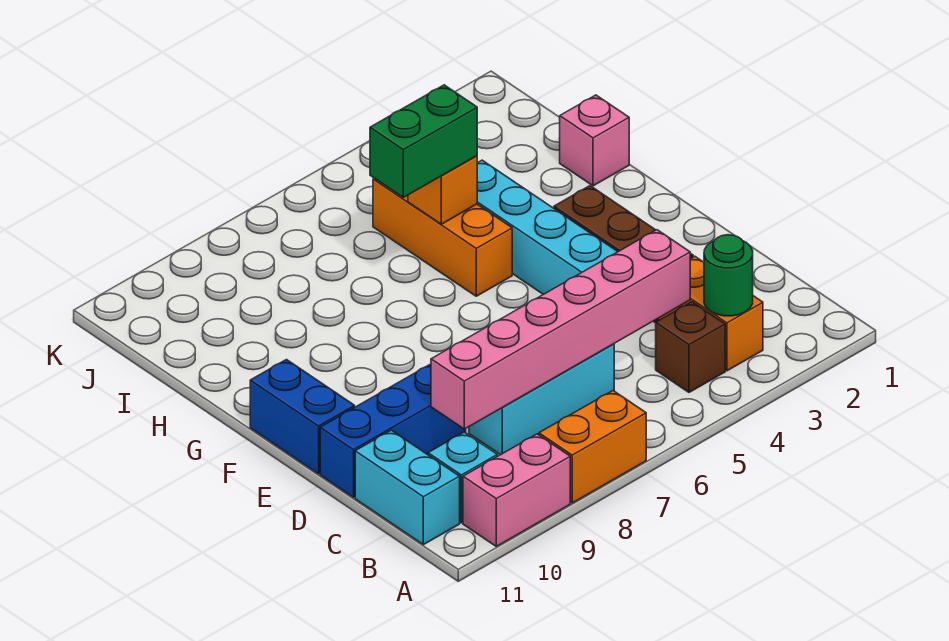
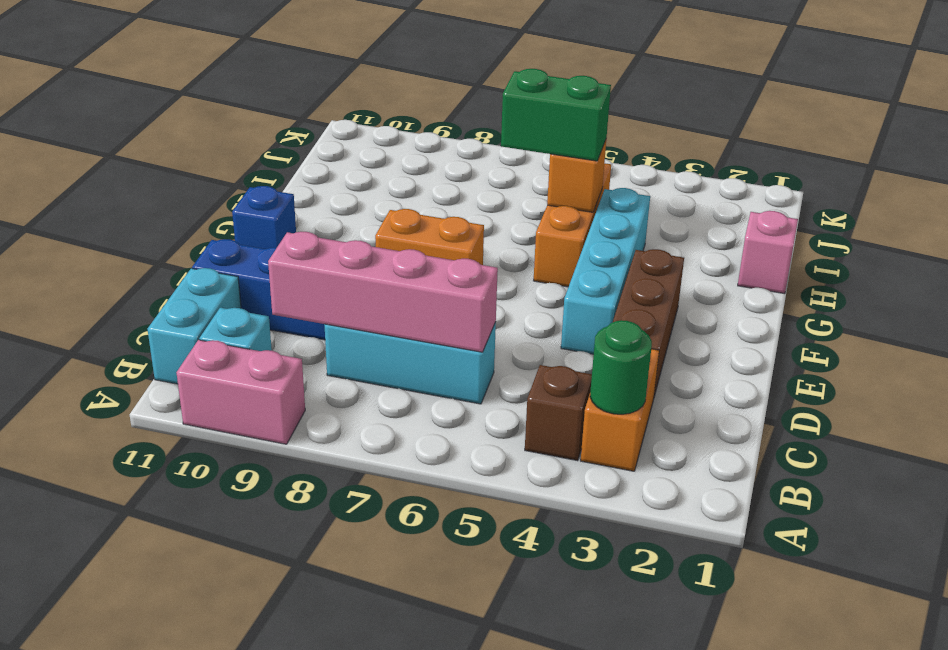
orange 1x2 brick [539,391,646,503] -> orange 1x2 brick moved to [375,209,484,265]
pink 1x6 brick [431,230,690,429] -> pink 1x4 brick [268,232,498,352]
blue 1x2 brick [250,360,355,474] -> blue 1x1 brick [232,186,296,249]

